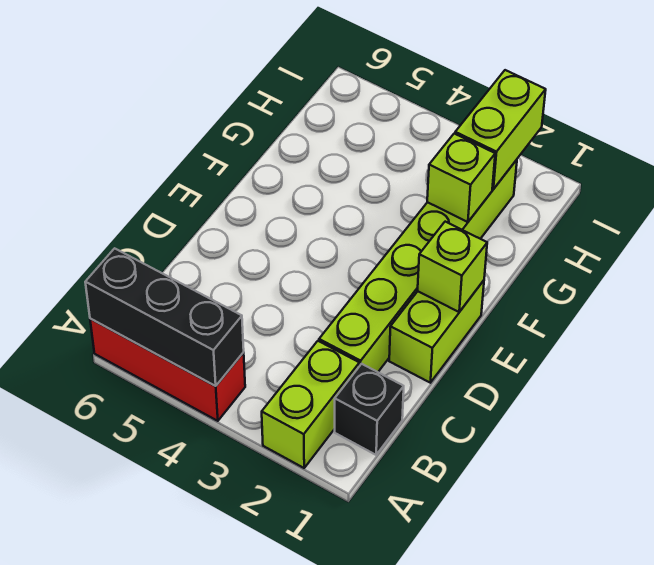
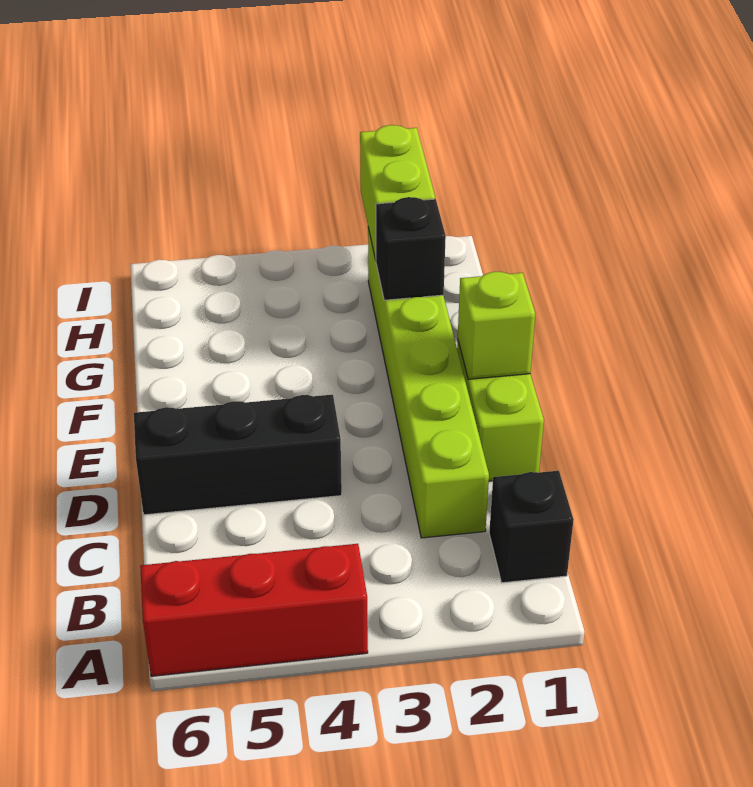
lime 1x2 brick [262,341,359,468] -> none
black 1x3 brick [85,248,244,386] -> black 1x3 brick moved to [134,395,342,515]
lime 1x1 brick [427,134,495,222] -> black 1x1 brick [376,197,446,300]

